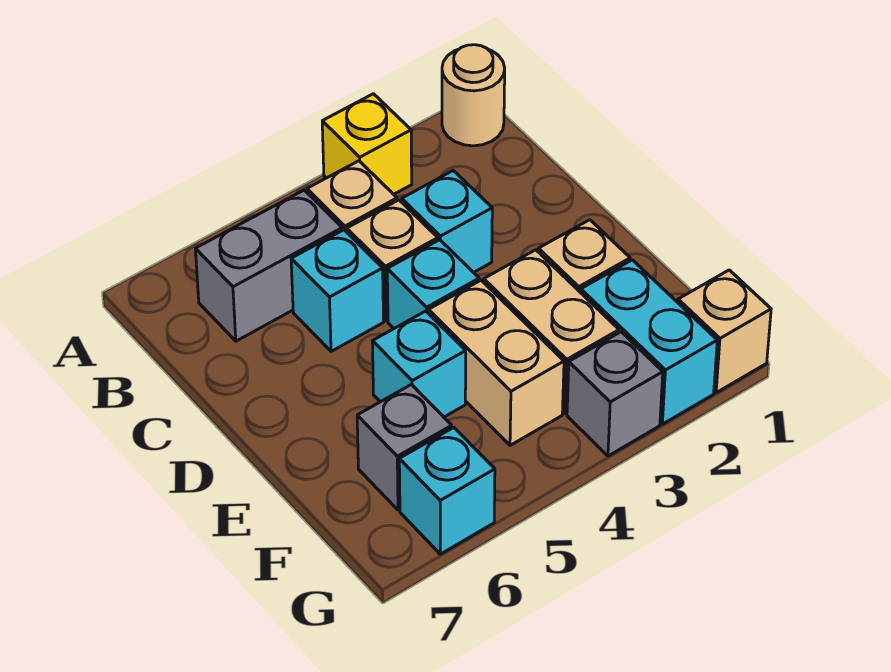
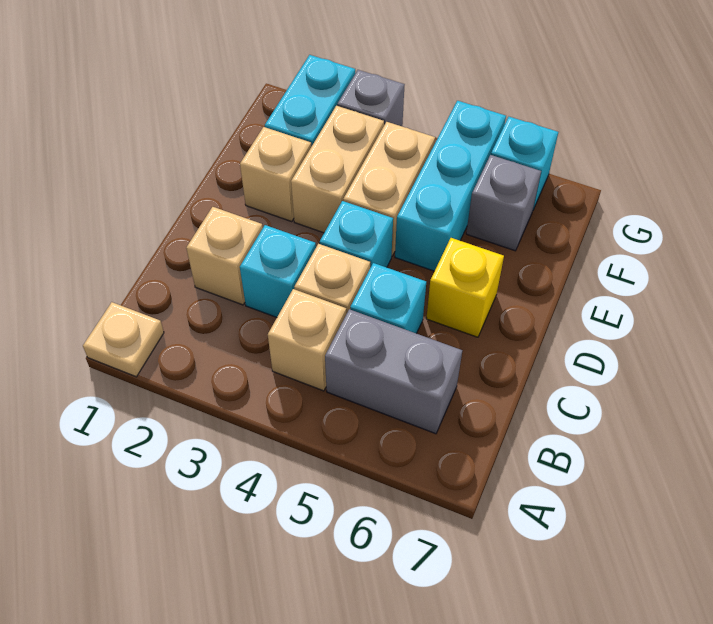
tan 1x1 round brick [442,45,505,146] -> tan 1x1 plate [83,302,164,377]
yellow 1x1 brick [322,94,412,194] -> yellow 1x1 brick moved to [426,238,504,337]
cyan 1x1 brick [372,311,466,417] -> cyan 1x3 brick [395,101,506,271]
tan 1x1 brick [678,270,771,393] -> tan 1x1 brick moved to [186,207,263,305]

